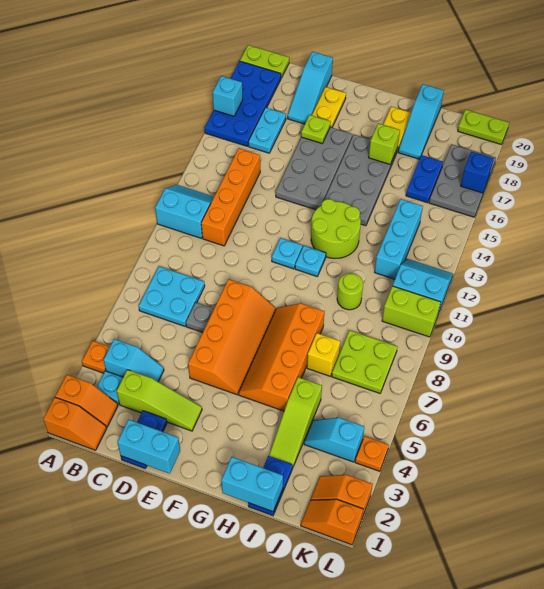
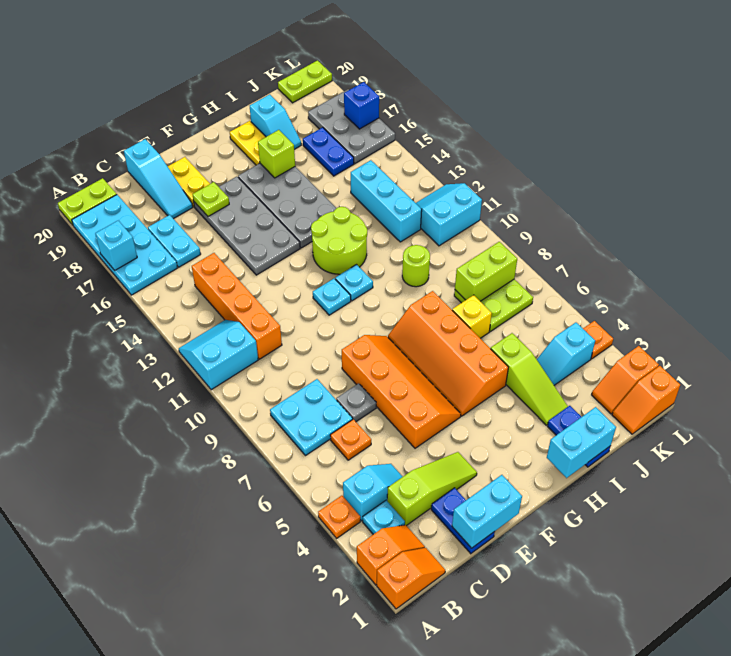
blue 2x4 plate [205,61,281,146] -> cyan 2x4 plate [72,195,177,295]
none -> orange 1x1 plate [330,419,371,460]
cyan 1x3 slope [398,84,444,159] -> cyan 1x2 slope [250,94,301,149]
lime 1x2 brick [382,286,441,337] -> lime 1x2 brick moved to [455,242,517,301]

